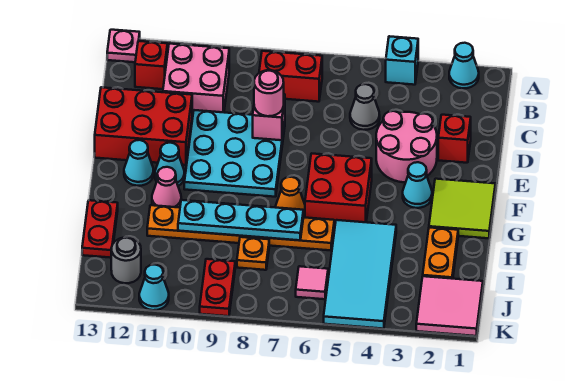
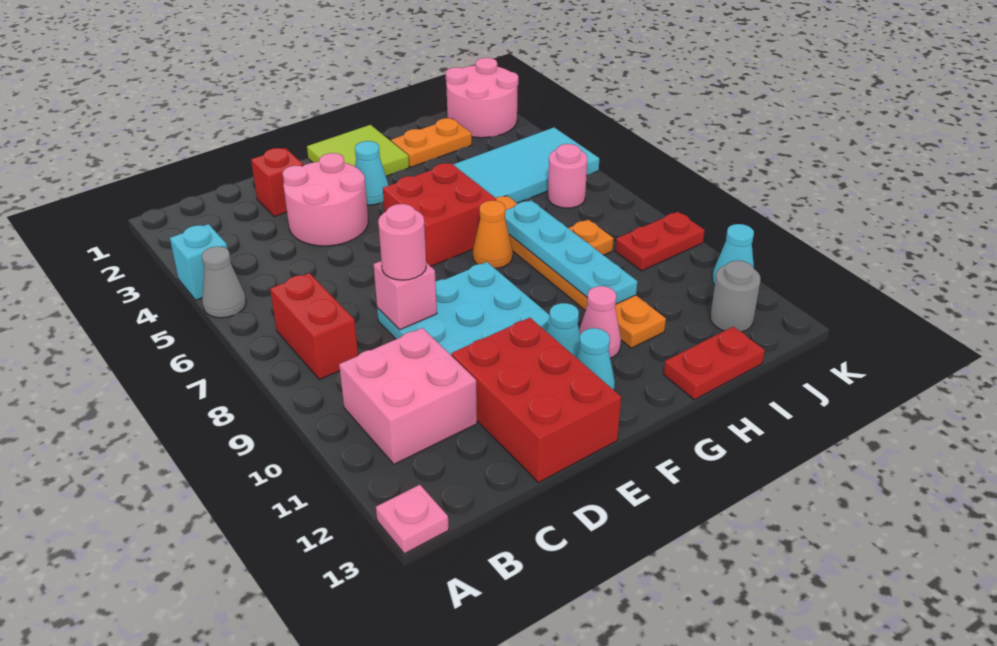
cyan 1x1 cone [449,43,479,88] -> none
red 1x1 brick [135,41,168,89] -> none
grey 1x1 cone [350,84,380,130] -> grey 1x1 cone moved to [202,246,246,318]
pink 2x2 tile [416,276,483,336] -> pink 2x2 round brick [446,58,518,138]
pink 1x1 tile [296,266,328,299] -> pink 1x1 round brick [548,144,587,208]

